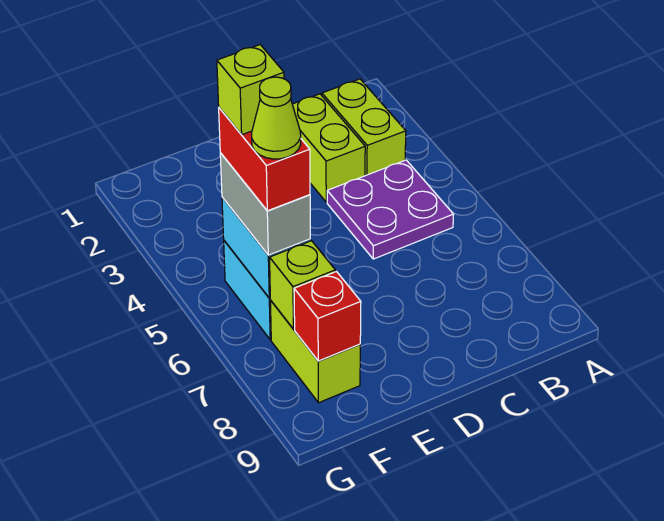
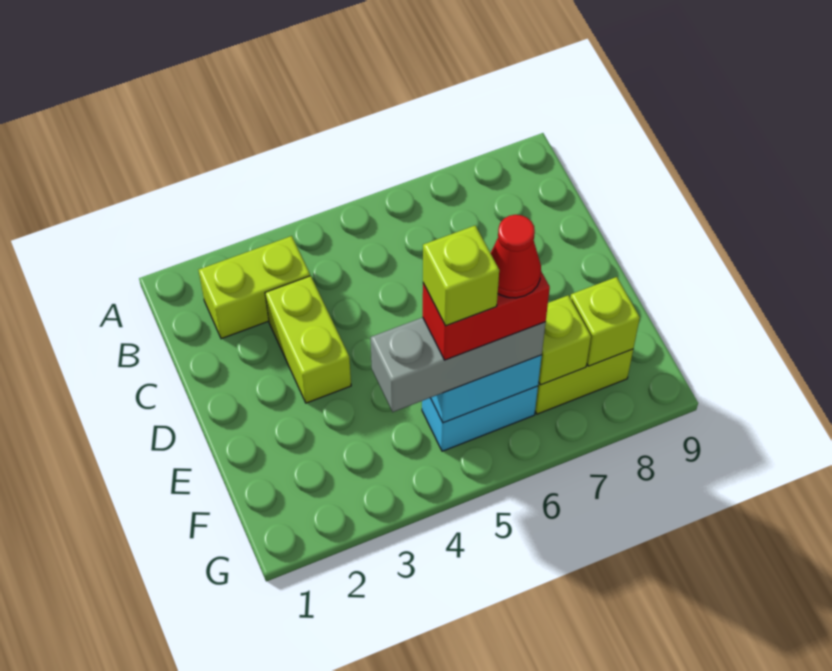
purple 2x2 plate [327,160,454,259] -> none
lime 1x2 brick [292,94,365,202] -> lime 1x2 brick turned to [265,276,351,403]
grey 1x2 brick [220,153,310,255] -> grey 1x3 brick [371,317,546,412]
lime 1x1 cone [252,77,301,159] -> red 1x1 cone [491,215,541,298]
red 1x1 brick [294,272,361,361] -> lime 1x1 brick [570,277,640,366]

